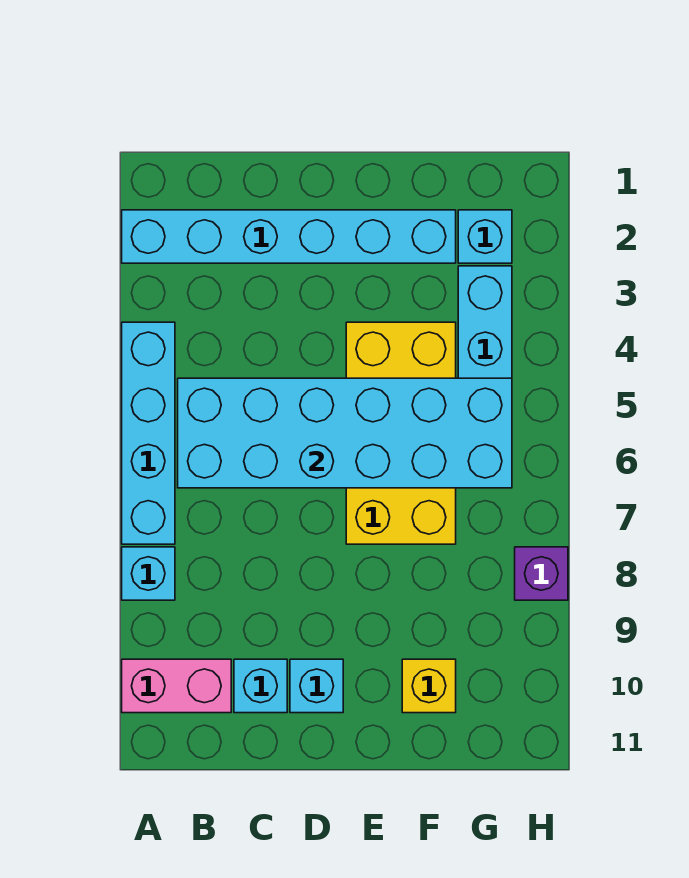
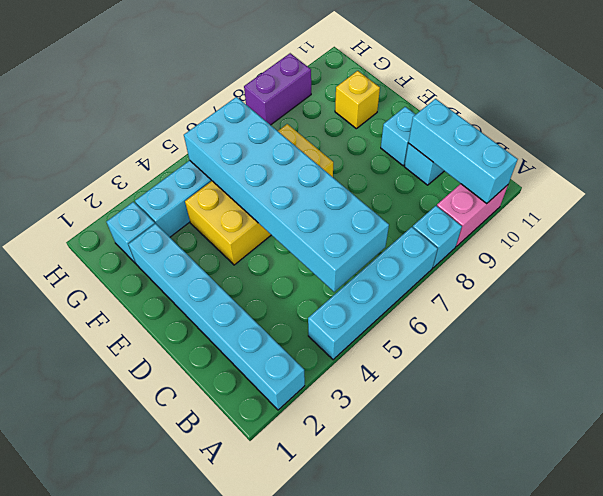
pink 1x2 brick [122,659,231,713] -> pink 1x2 brick turned to [437,184,508,247]
none -> cyan 1x3 brick [409,99,518,204]
purple 1x1 brick [515,547,568,600] -> purple 1x2 brick [244,53,311,125]

